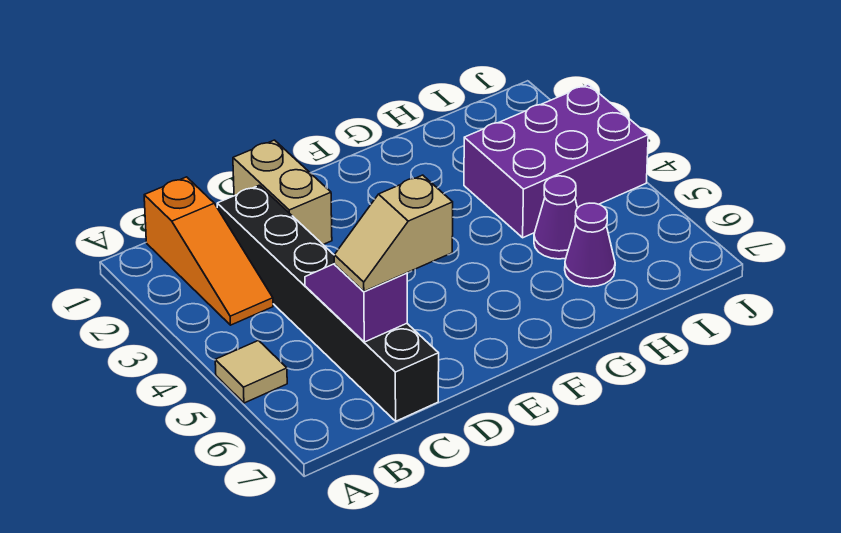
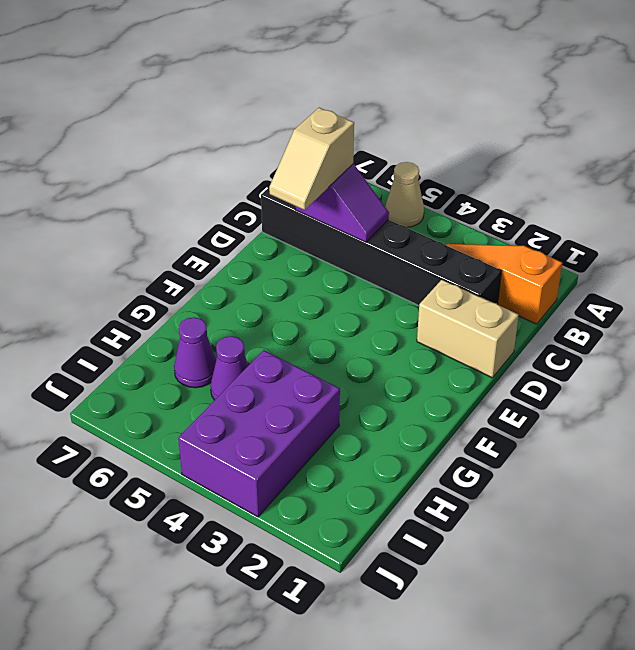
tan 1x1 tile [215,341,287,403] -> tan 1x1 cone [385,162,424,227]
tan 1x2 slope [334,175,453,291] -> tan 1x2 slope turned to [269,108,354,210]

